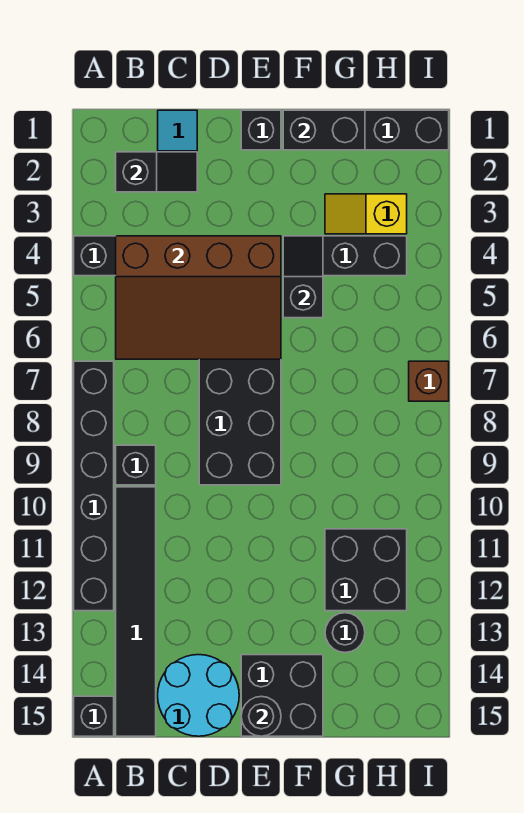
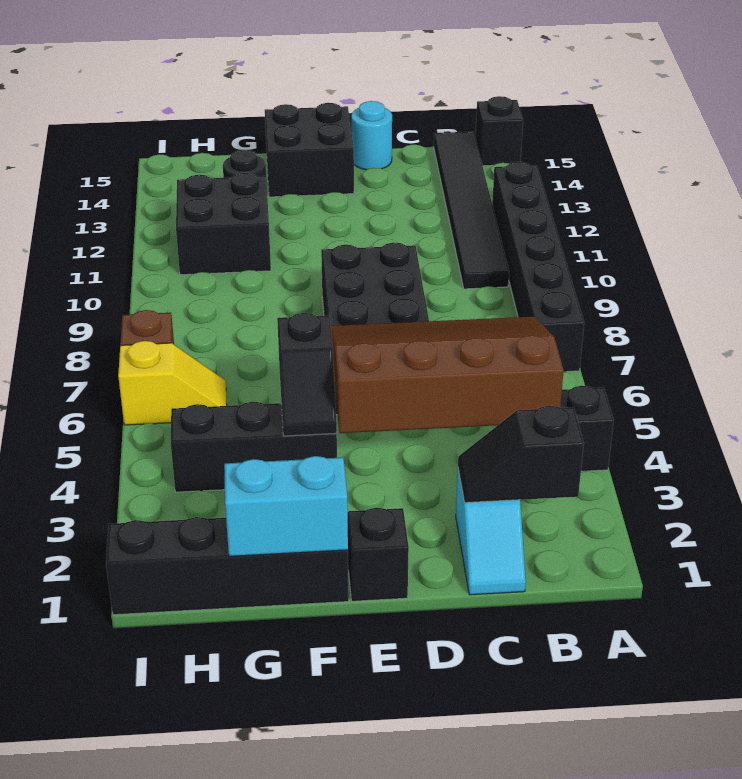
black 1x1 brick [116,445,156,485] -> none
cyan 2x2 round brick [158,655,239,736] -> cyan 1x1 round brick [351,101,392,170]
black 1x1 round brick [241,696,281,736] -> none
black 1x2 brick [283,110,365,150] -> cyan 1x2 brick [224,456,348,556]
yellow 1x2 slope [325,194,407,234] -> yellow 1x2 slope moved to [118,341,227,425]

